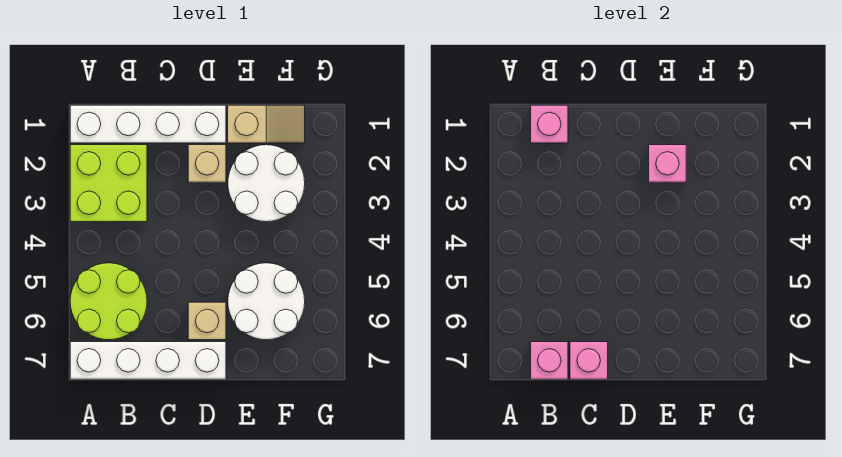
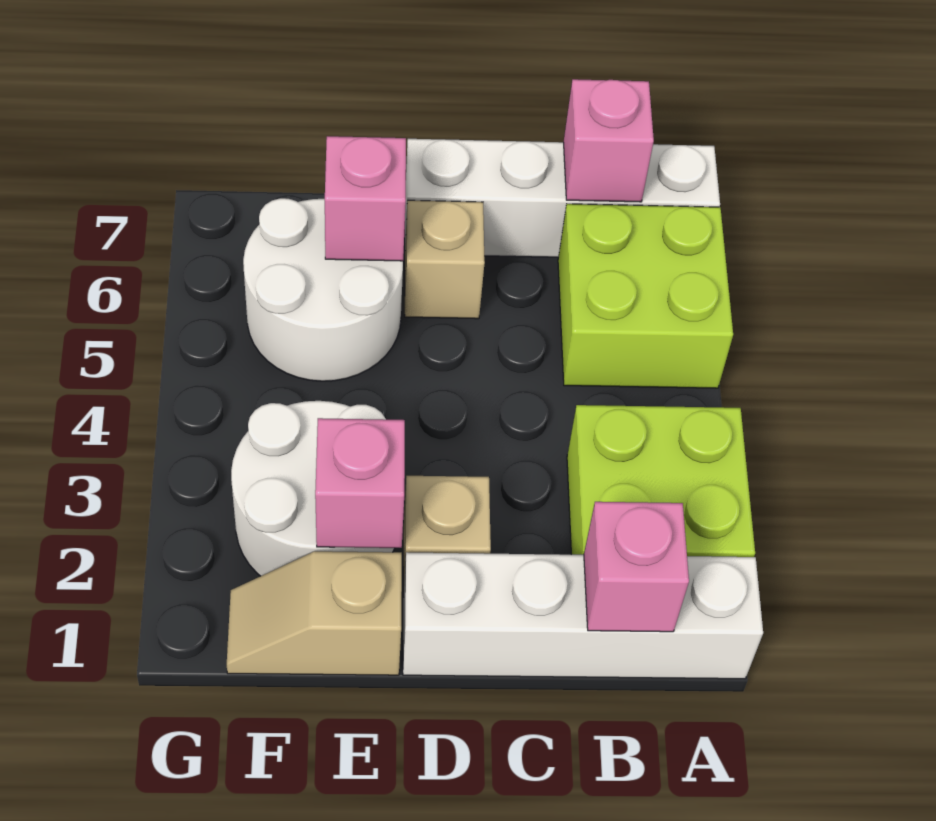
lime 2x2 round brick [70,263,147,340] -> lime 2x2 brick [558,204,733,388]
pink 1x1 brick [570,342,608,379] -> pink 1x1 brick moved to [325,136,406,261]

